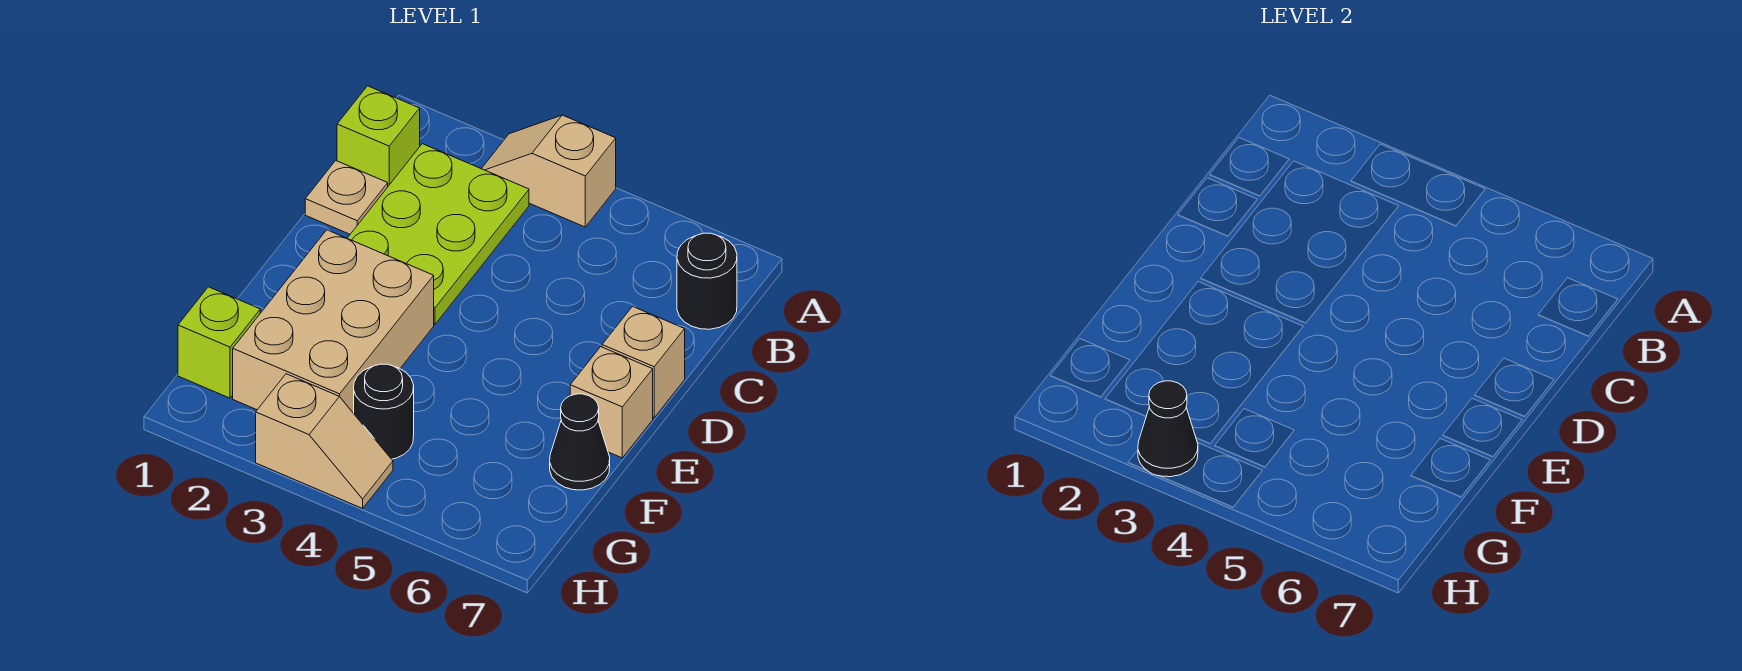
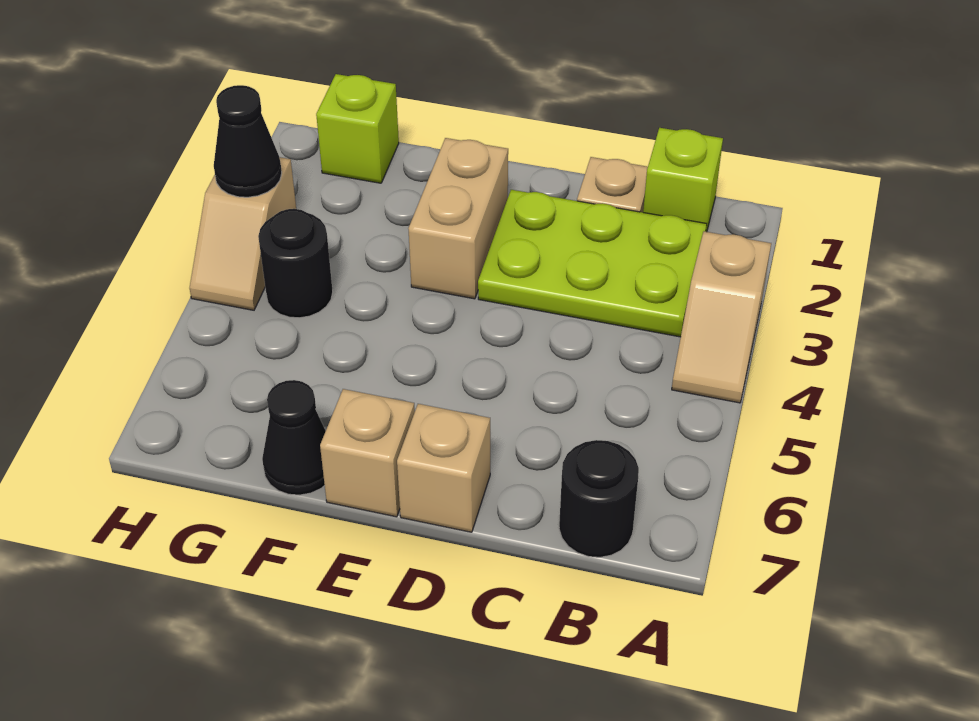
tan 1x2 slope [481,115,616,227] -> tan 1x2 slope turned to [672,231,771,403]
tan 2x3 brick [233,230,434,413] -> tan 1x2 brick [408,138,508,299]

